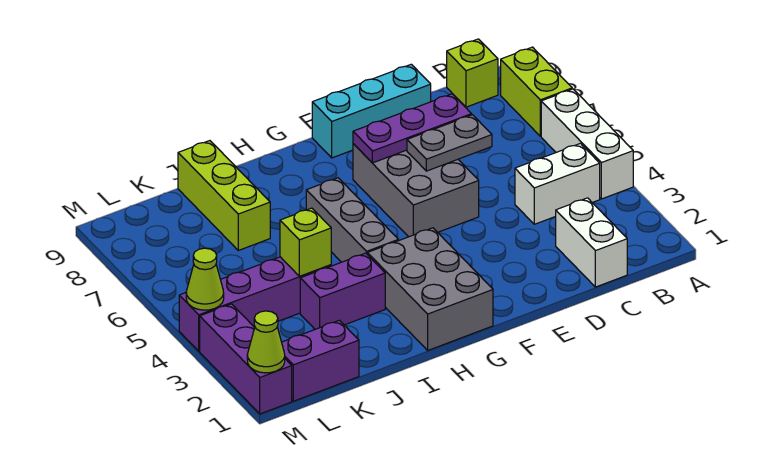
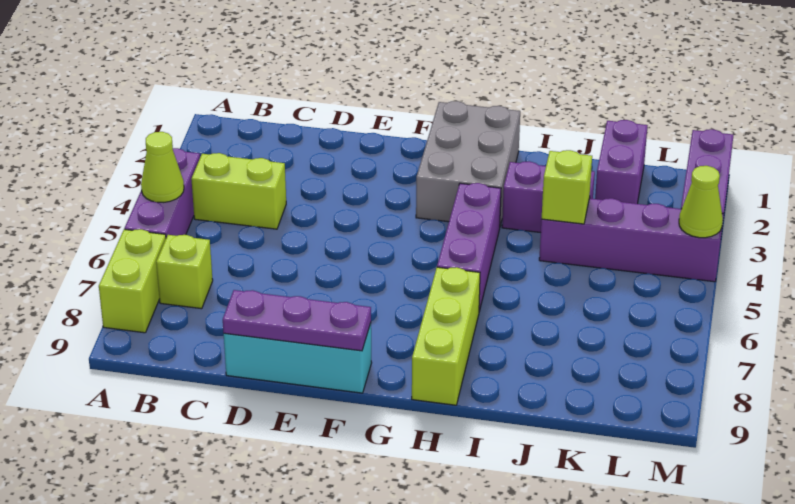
white 1x3 brick [541,89,633,199] -> purple 1x3 brick [124,148,200,238]
white 1x2 brick [515,143,600,224] -> lime 1x2 brick [191,153,286,229]
lime 1x1 brick [447,39,498,107] -> lime 1x1 brick moved to [156,235,213,309]
white 1x2 brick [556,198,627,287] -> none
grey 1x2 plate [407,115,492,171] -> none
purple 1x3 plate [353,94,472,163] -> purple 1x3 plate moved to [223,290,371,351]
grey 2x3 brick [353,144,479,237] -> none
grey 1x3 brick [306,178,398,262] -> purple 1x3 brick [437,183,501,311]
lime 1x3 brick [178,141,270,250] -> lime 1x3 brick moved to [412,267,480,405]
purple 1x2 brick [282,320,359,401] -> purple 1x2 brick turned to [595,120,648,204]
lime 1x1 cone [247,311,285,373] -> lime 1x1 cone moved to [141,132,184,202]

